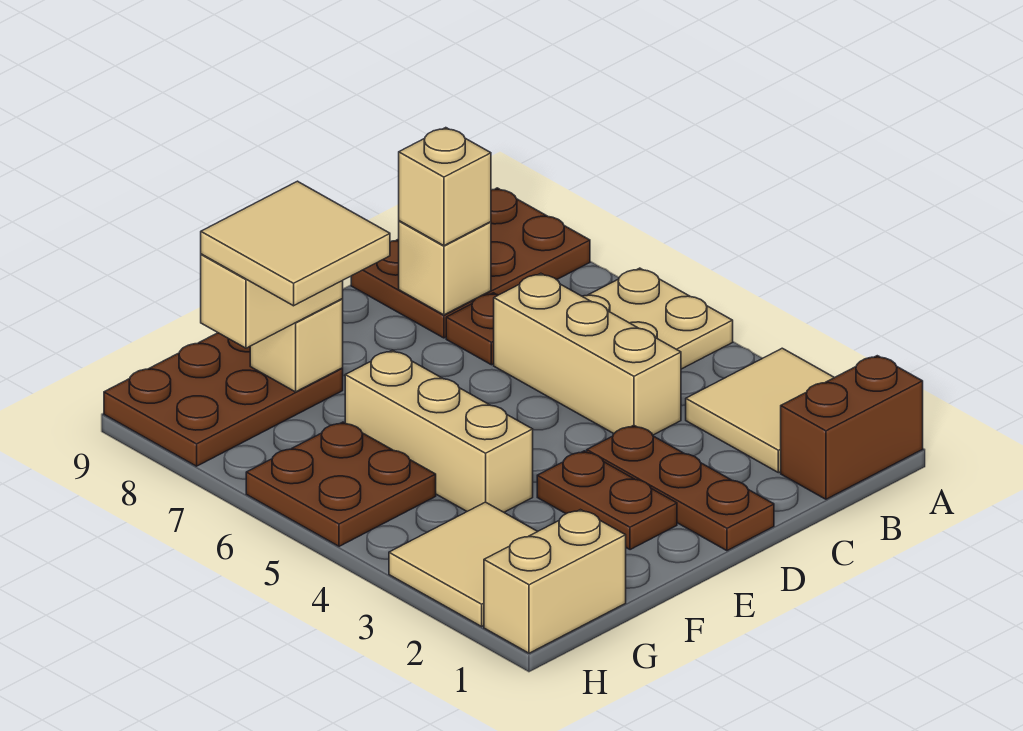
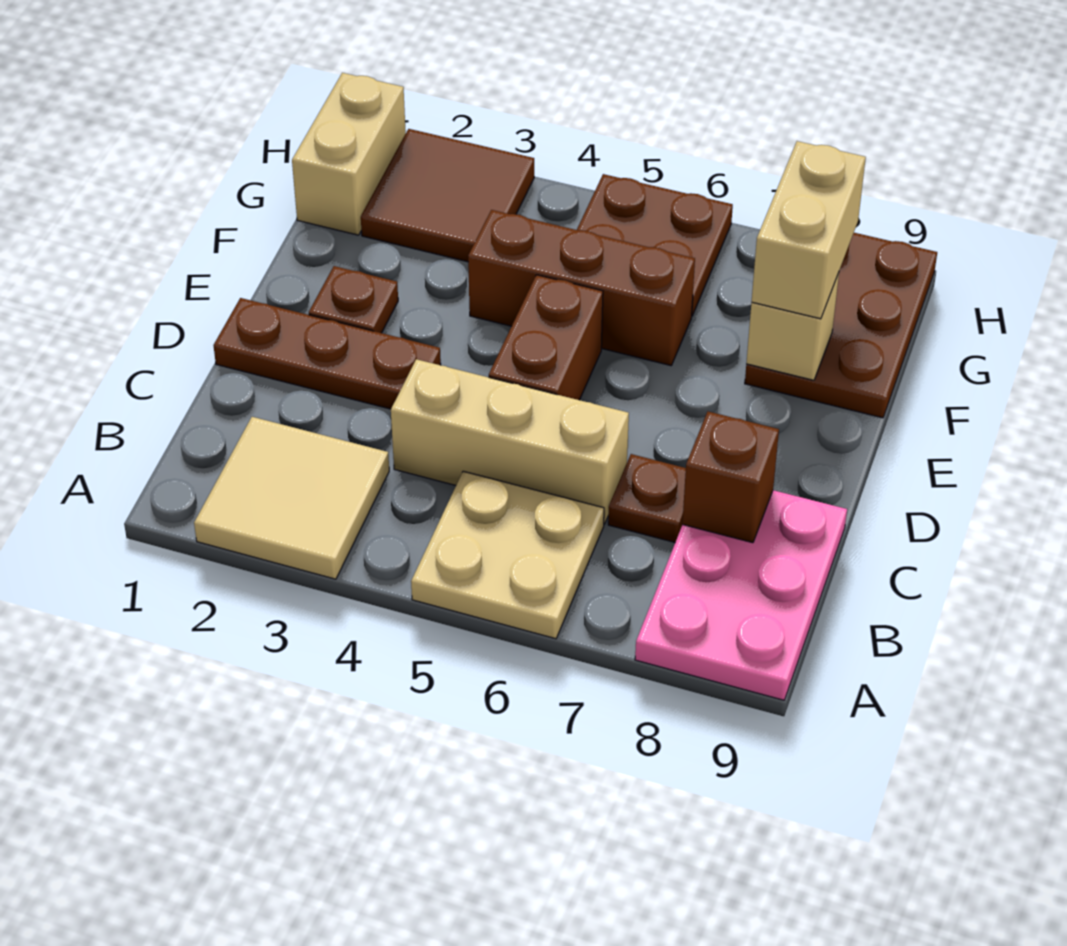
brown 1x2 brick [781,356,923,499] -> brown 1x2 brick moved to [489,275,603,400]
brown 2x3 plate [351,188,590,338] -> pink 2x3 plate [635,490,847,700]
tan 1x1 brick [399,221,491,315] -> brown 1x1 brick [682,412,779,543]
tan 1x1 brick [399,128,491,246] -> none
brown 1x2 plate [537,451,677,550] -> brown 1x1 plate [309,266,398,333]
tan 1x3 brick [345,350,533,512] -> brown 1x3 brick [468,210,695,366]
tan 2x2 tile [201,181,390,306] -> none
tan 2x2 tile [389,502,538,626] -> brown 2x2 tile [361,129,534,262]

